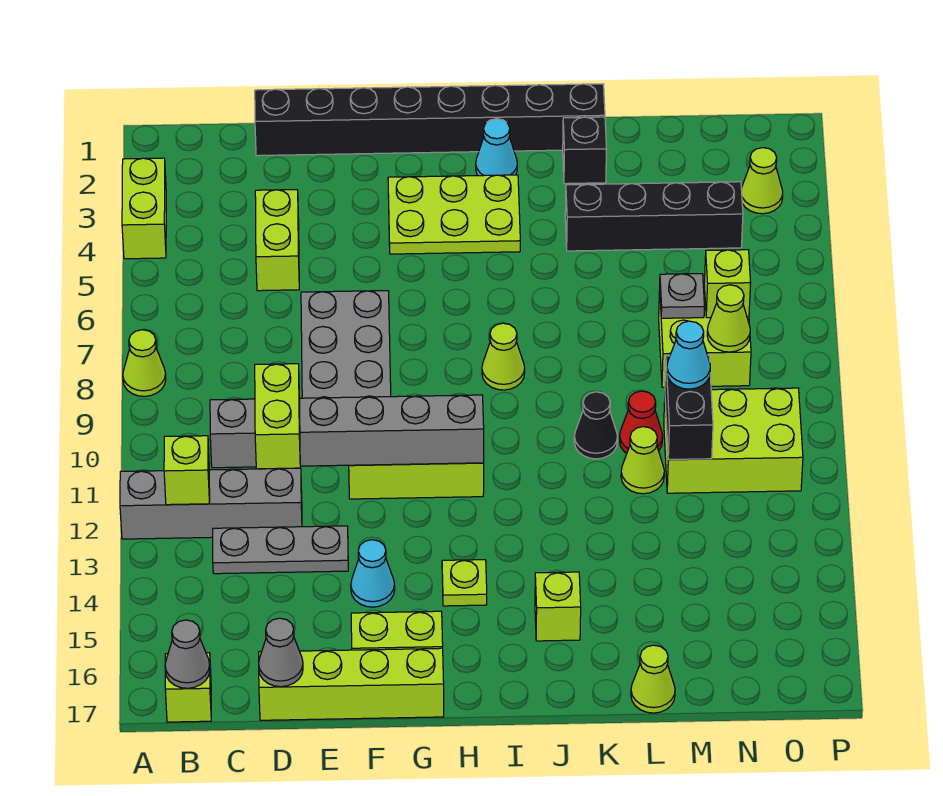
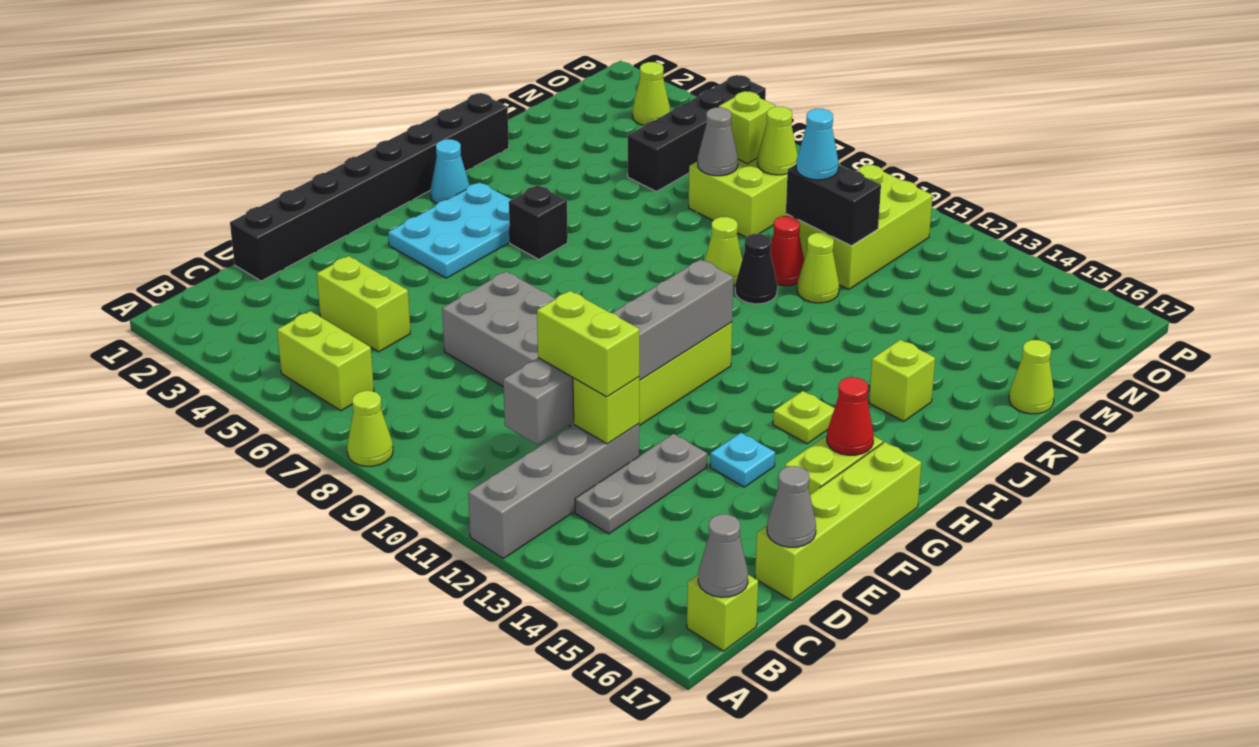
lime 1x2 brick [122,158,166,259] -> lime 1x2 brick moved to [277,311,374,411]
lime 1x1 brick [164,436,210,505] -> lime 1x1 brick moved to [573,377,639,444]
cyan 1x1 cone [351,540,395,607] -> cyan 1x1 plate [710,433,775,487]
lime 2x3 plate [388,175,520,254] -> cyan 2x3 plate [388,182,512,278]
none -> red 1x1 cone [827,377,874,455]
lime 1x1 cone [482,323,525,390] -> lime 1x1 cone moved to [705,217,742,285]
black 1x1 brick [563,117,607,184] -> black 1x1 brick moved to [509,185,568,259]
black 1x4 brick [565,182,743,251] -> black 1x4 brick moved to [628,75,766,192]
grey 1x1 plate [660,274,704,318] -> grey 1x1 cone [698,107,738,176]

